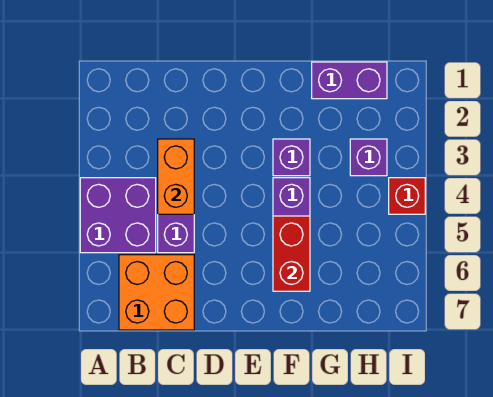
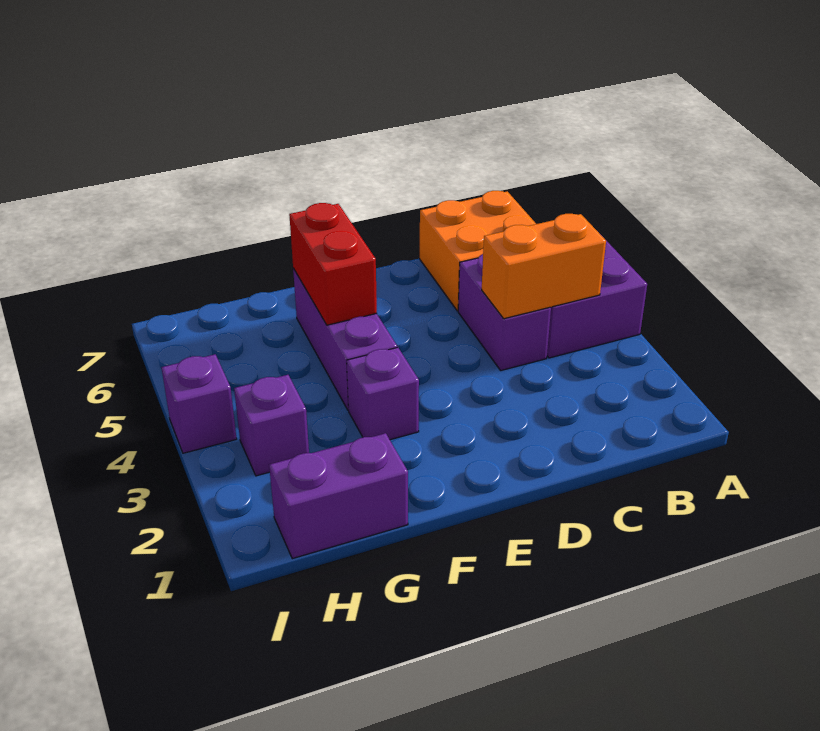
orange 1x2 brick [158,139,194,214] -> orange 1x2 brick turned to [482,214,606,319]
red 1x1 brick [389,178,425,214] -> purple 1x1 brick [161,354,237,453]

